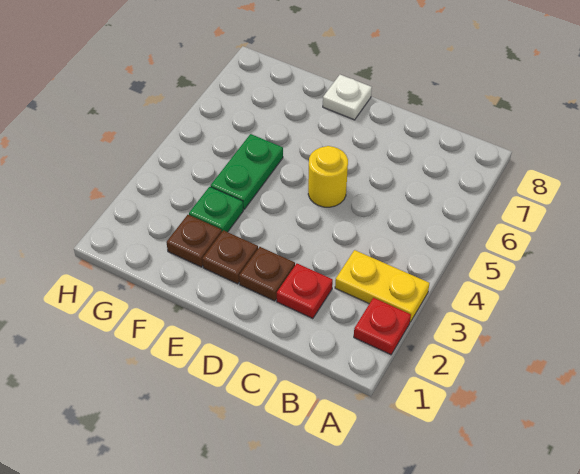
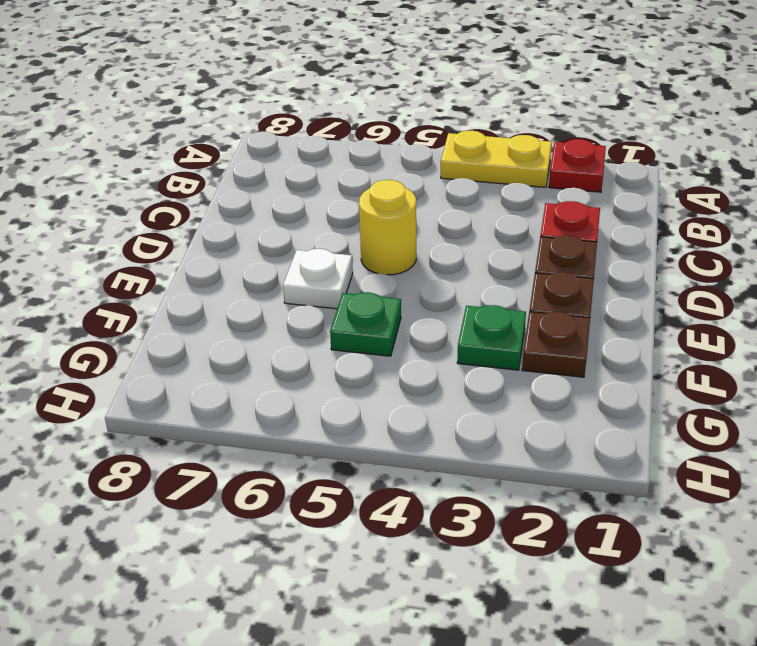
yellow 1x2 plate [335,250,430,322] -> yellow 1x2 plate turned to [441,131,552,187]
white 1x1 plate [323,75,372,120] -> white 1x1 plate moved to [283,249,353,309]
green 1x2 plate [211,134,283,209] -> green 1x1 plate [330,292,401,356]

